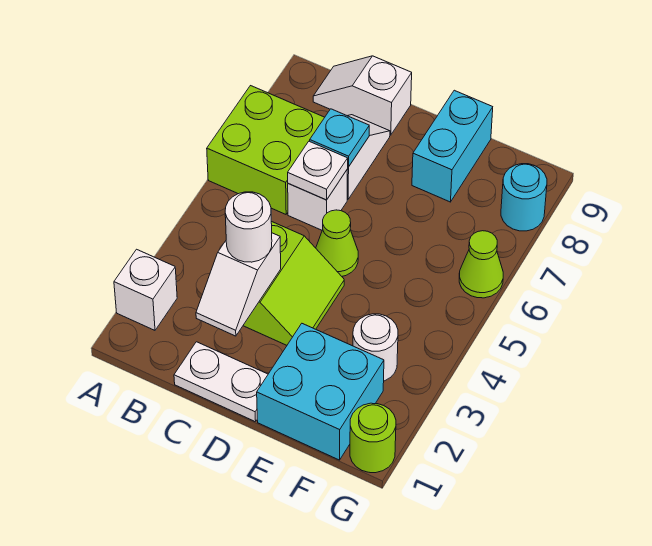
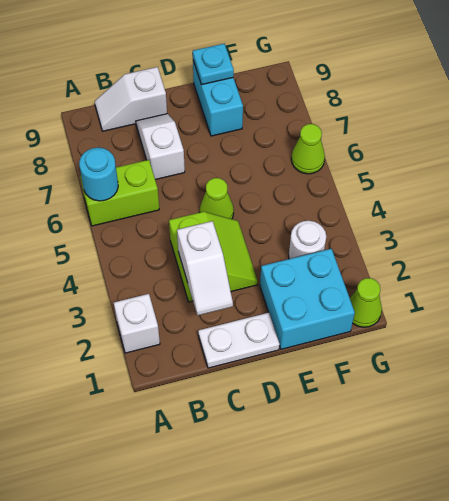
lime 2x2 brick [207,86,325,214] -> lime 1x2 brick [80,160,159,226]
white 1x1 round brick [225,192,272,262] -> none
white 1x1 brick [288,169,348,230] -> none
white 1x1 plate [288,141,348,200] -> none
cyan 1x1 plate [310,109,369,167] -> cyan 1x1 plate moved to [193,44,234,85]
lime 1x1 round brick [350,403,396,473] -> lime 1x1 cone [350,278,382,327]
cyan 1x1 round brick [501,164,547,231] -> cyan 1x1 round brick moved to [79,148,118,201]

